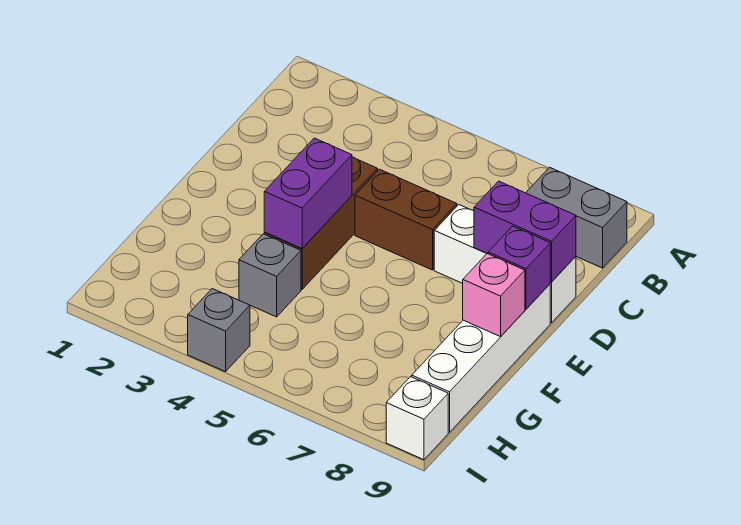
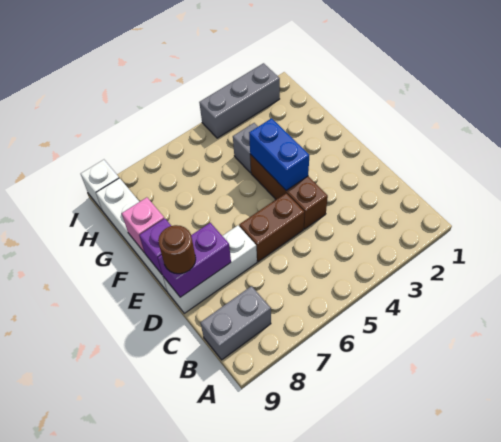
none -> brown 1x1 round brick [158,225,196,274]
purple 1x2 brick [264,138,352,248] -> blue 1x2 brick [249,118,309,190]
grey 1x1 brick [188,289,250,372] -> grey 1x3 brick [199,63,280,138]

